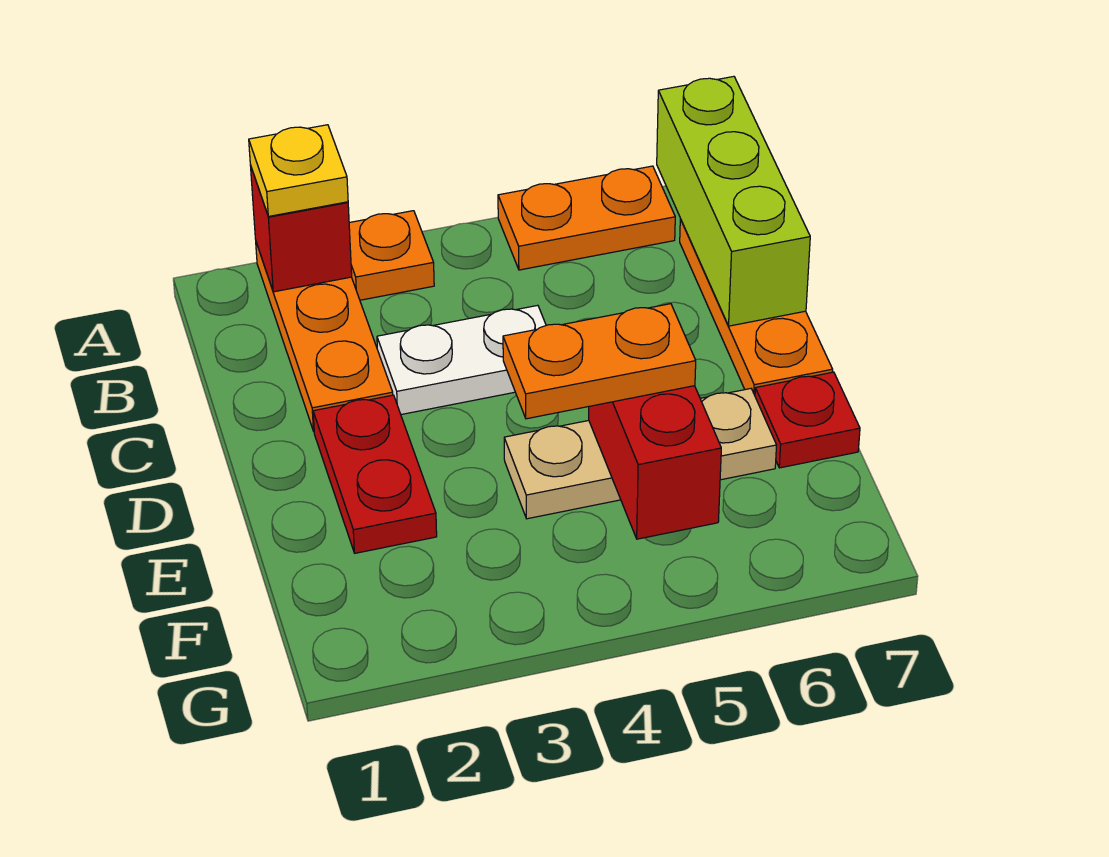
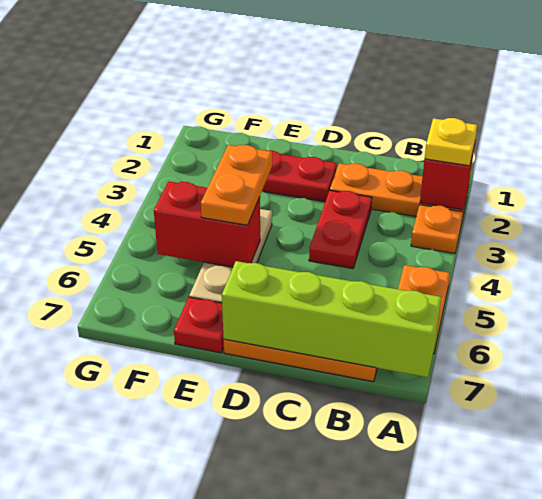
lime 1x3 brick [657,76,810,326] -> lime 1x4 brick [222,261,442,377]
white 1x2 plate [377,305,546,415] -> red 1x2 plate [309,190,372,269]

